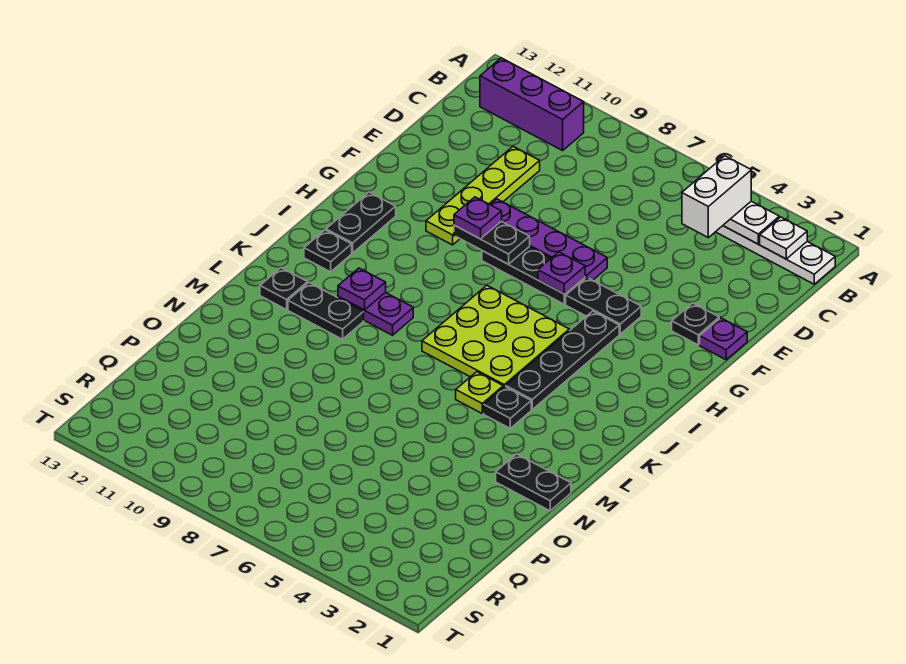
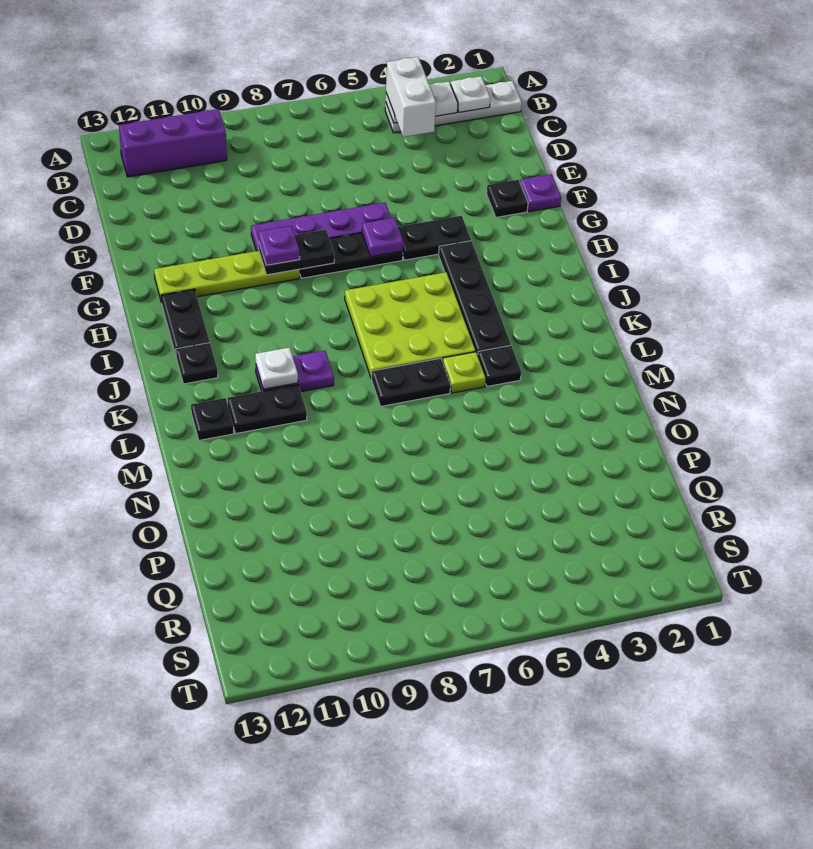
lime 1x4 plate [426,147,540,245] -> lime 1x4 plate turned to [154,251,300,303]
purple 1x1 plate [338,268,386,310] -> white 1x1 plate [255,347,298,389]
black 1x2 plate [496,454,571,511] -> black 1x2 plate moved to [372,358,450,406]

